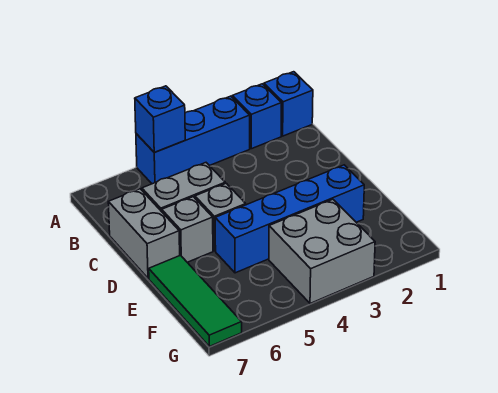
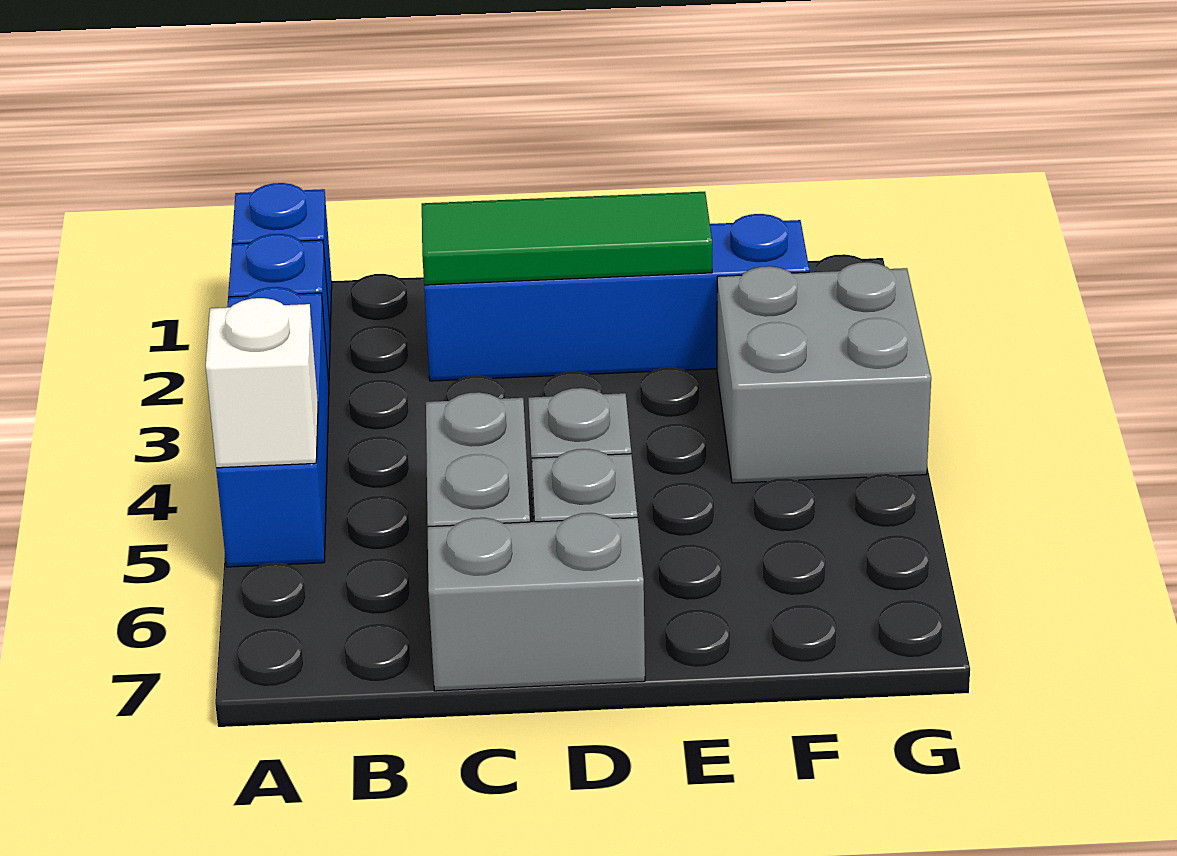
blue 1x1 brick [135,86,185,152] -> white 1x1 brick [206,298,318,468]
blue 1x4 brick [215,165,364,273] -> blue 1x4 brick turned to [424,214,809,381]
green 1x3 tile [149,255,242,346] -> green 1x3 tile moved to [422,192,712,285]

